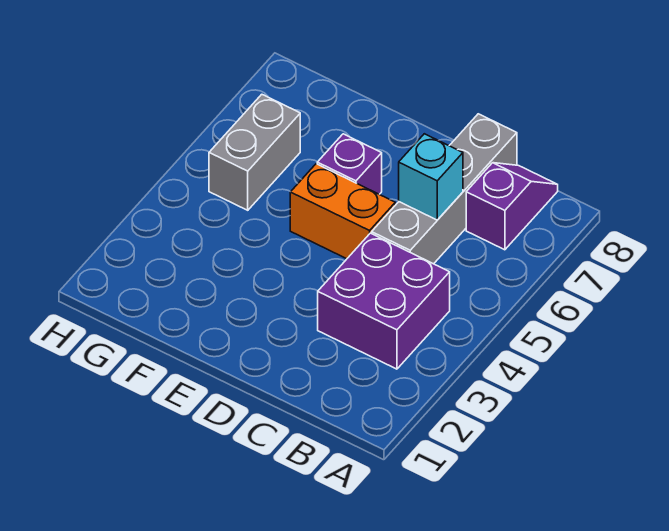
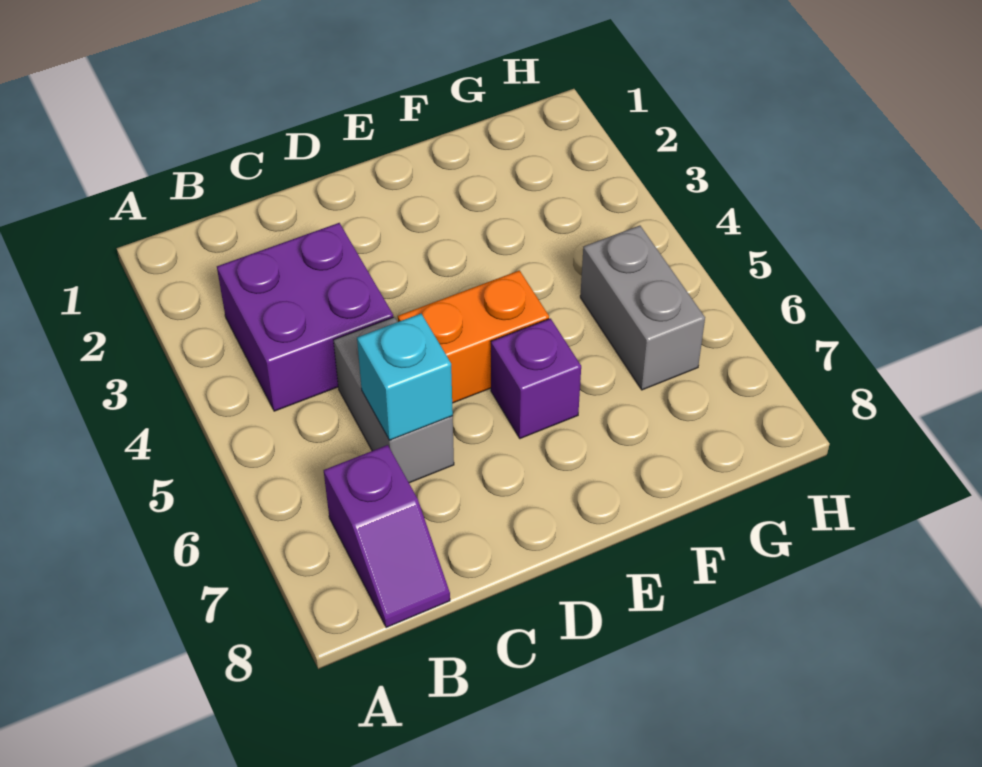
grey 1x4 brick [372,114,517,264] -> grey 1x2 brick [334,317,454,483]

